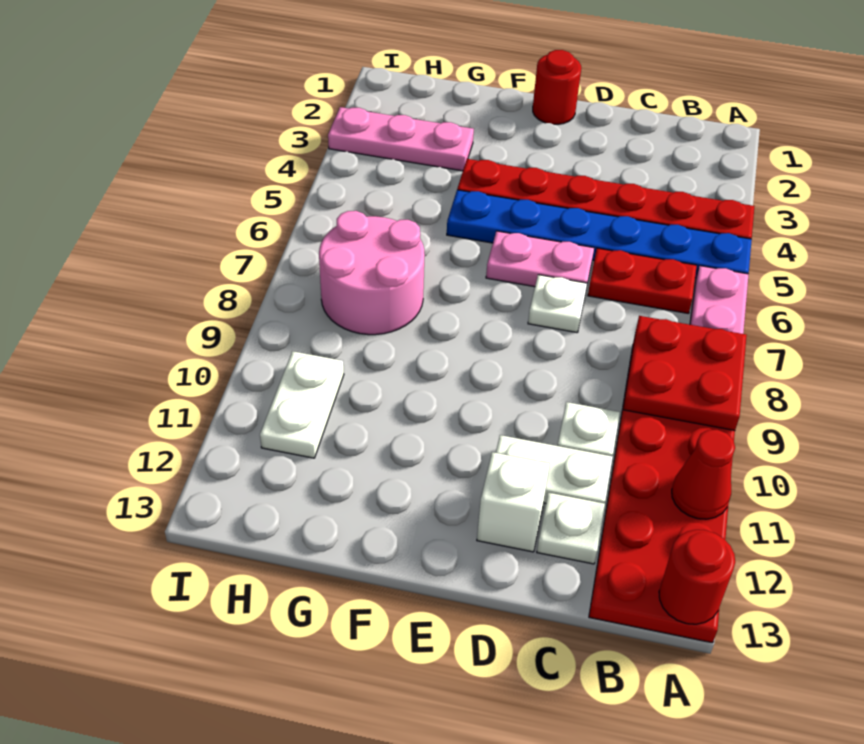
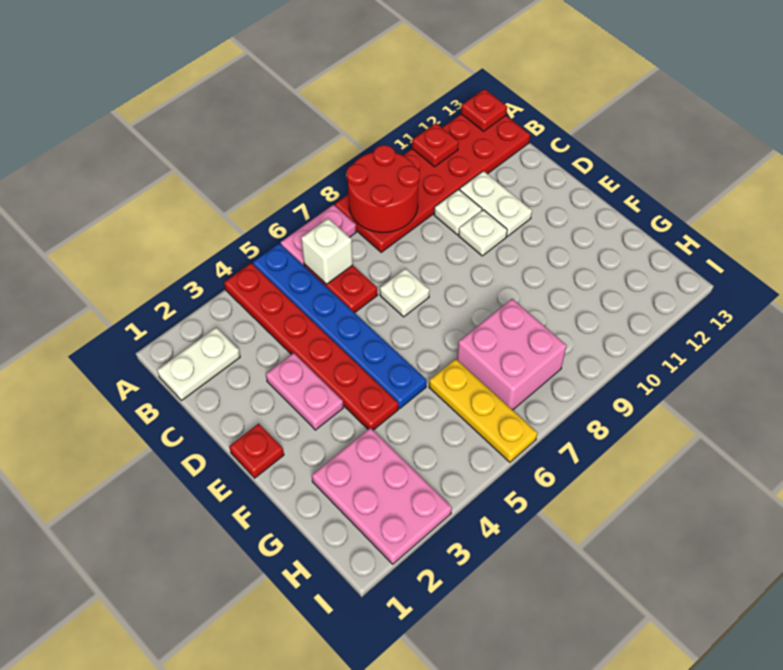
red 2x2 plate [623,316,747,431] -> red 2x2 round brick [347,145,420,233]
red 1x1 cone [672,430,735,519] -> red 1x1 plate [412,123,459,167]
red 1x1 round brick [659,530,735,624] -> red 1x1 plate [461,89,507,131]
white 1x1 plate [537,493,605,564] -> white 1x1 plate moved to [459,210,507,256]
pink 1x2 plate [486,231,594,289] -> pink 1x2 plate moved to [266,353,343,430]
white 1x1 brick [477,452,550,552] -> white 1x1 brick moved to [301,218,353,284]
red 1x1 round brick [533,50,581,124] -> red 1x1 plate [229,424,284,478]
pink 1x3 plate [328,107,474,171] -> pink 2x3 plate [312,428,452,564]
none -> yellow 1x3 plate [429,359,537,462]
pink 2x2 round brick [319,211,425,335] -> pink 2x2 brick [457,299,567,410]
white 1x2 plate [260,351,344,458] -> white 1x2 plate moved to [157,327,240,401]

